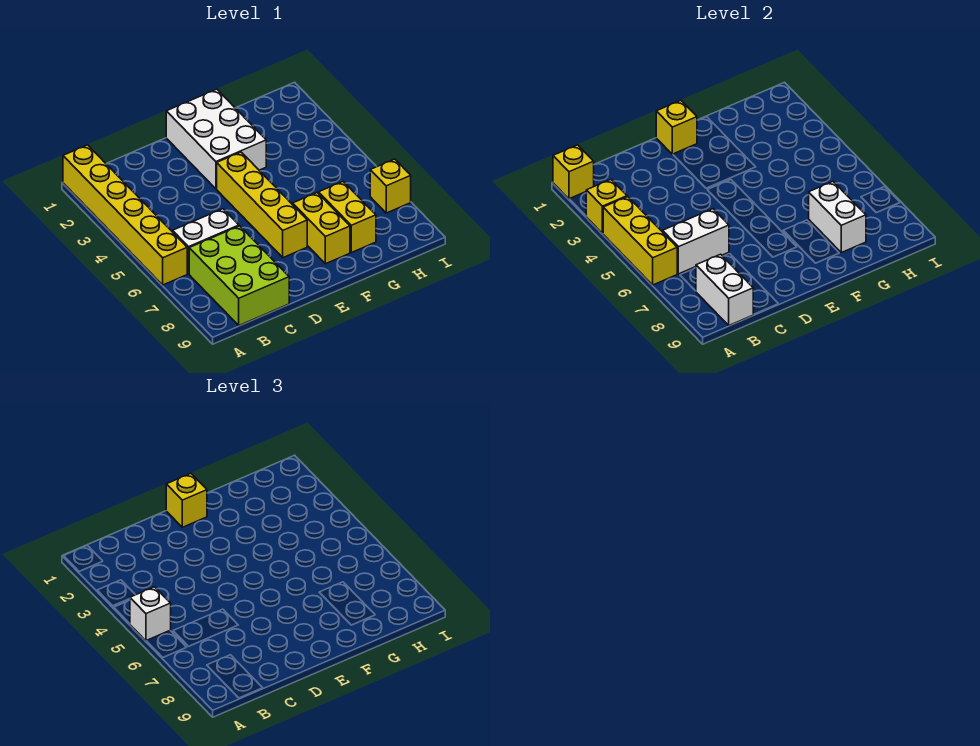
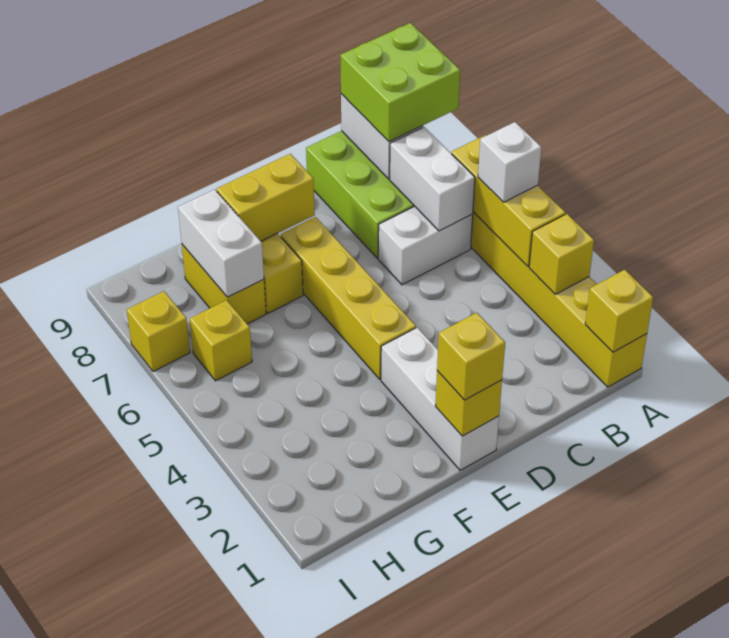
none -> lime 2x2 brick [340,23,460,141]
white 1x2 brick [663,209,729,274] -> white 1x2 brick turned to [390,127,475,231]
white 2x3 brick [166,89,266,189] -> white 1x3 brick [381,327,499,470]
none -> yellow 1x2 brick [217,154,315,241]
none -> yellow 1x1 brick [190,300,252,381]

